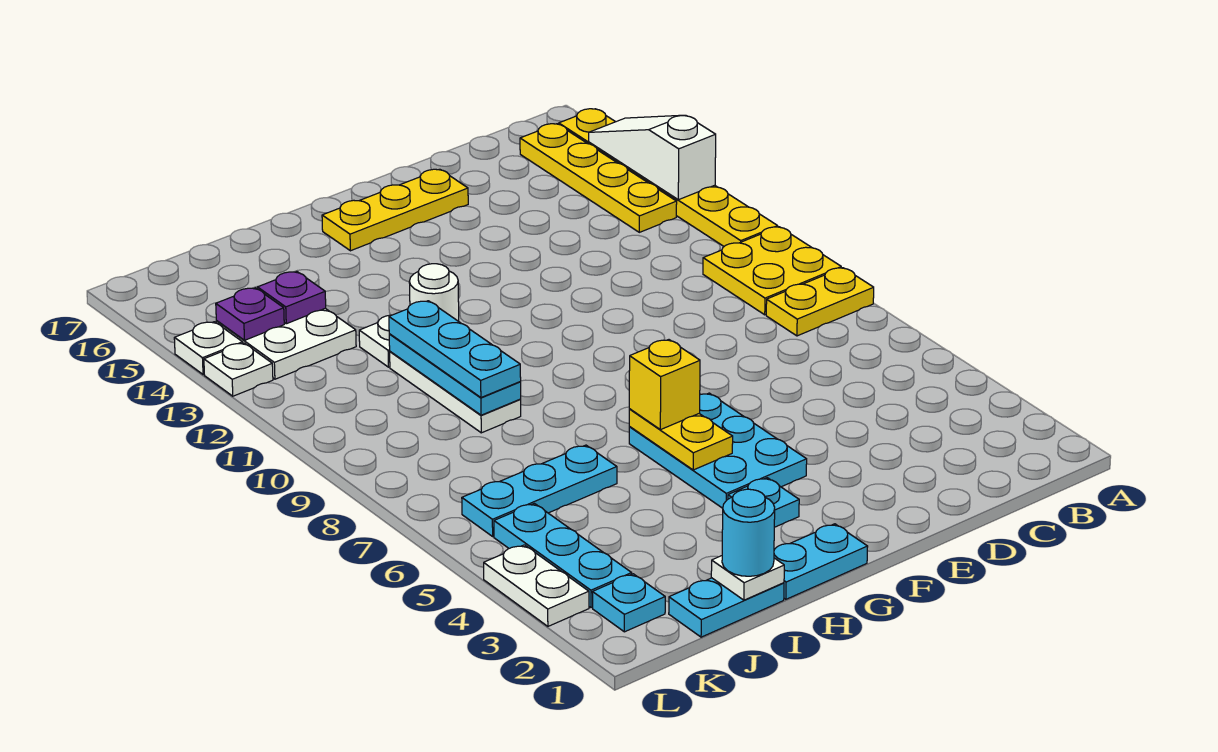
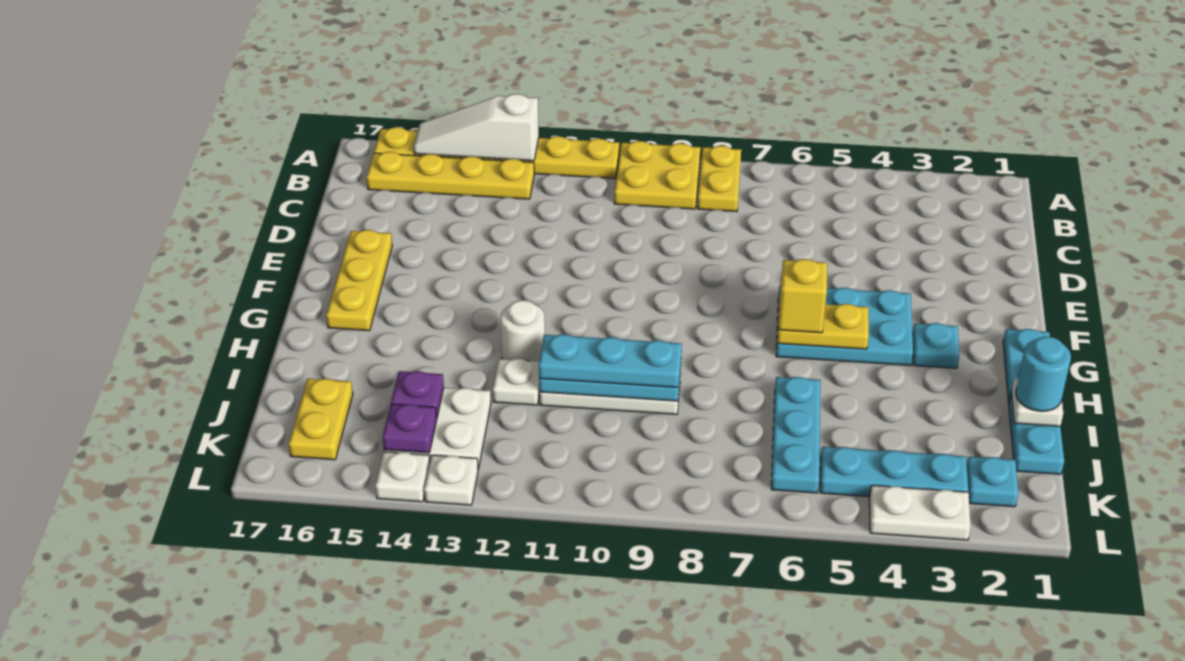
none -> yellow 1x2 plate [289,379,353,460]

